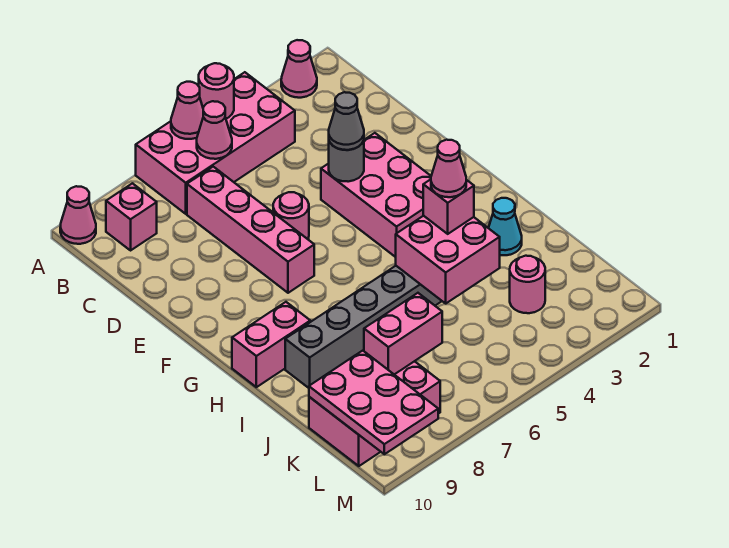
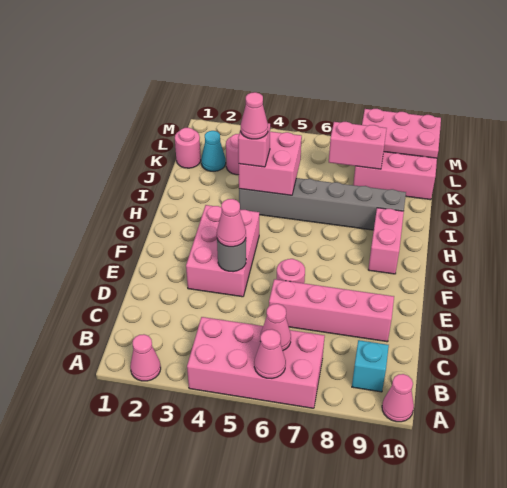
pink 1x1 round brick [199,63,234,119] -> pink 1x1 round brick moved to [175,128,201,168]
pink 1x1 brick [106,183,157,250] -> cyan 1x1 brick [352,340,389,392]
pink 1x4 brick [187,167,314,293] -> pink 1x4 brick turned to [269,279,394,342]
grey 1x1 cone [329,92,364,150] -> pink 1x1 cone [217,199,246,247]
pink 1x2 brick [232,302,310,387] -> pink 1x2 brick turned to [368,208,404,274]
cyan 1x1 cone [489,198,522,255] -> cyan 1x1 cone moved to [201,131,226,171]
pink 2x3 plate [309,351,438,454] -> pink 2x3 plate turned to [362,109,441,158]

